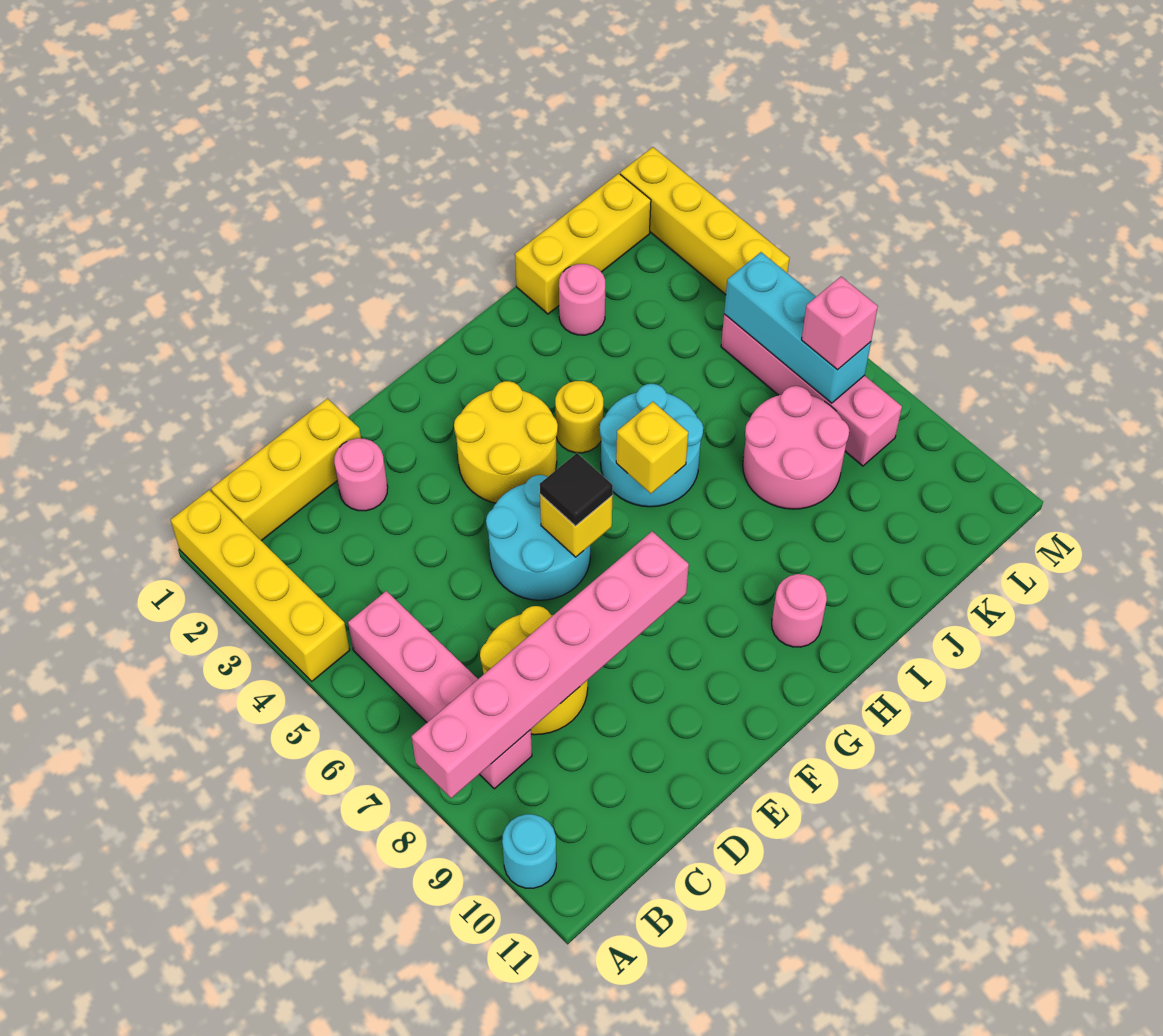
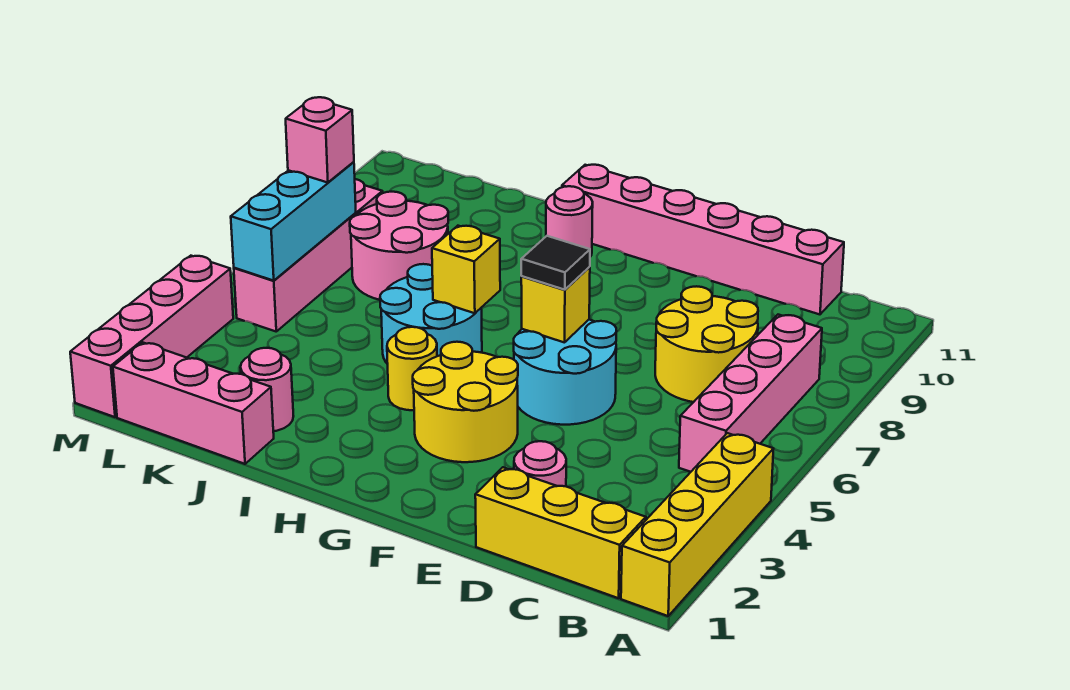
pink 1x6 brick [412,531,689,798] -> pink 1x6 brick moved to [562,165,844,314]
cyan 1x1 round brick [502,814,556,888] -> none
yellow 1x3 brick [515,173,651,314] -> pink 1x3 brick [113,342,274,464]
yellow 1x4 brick [620,147,789,295] -> pink 1x4 brick [70,256,233,417]

